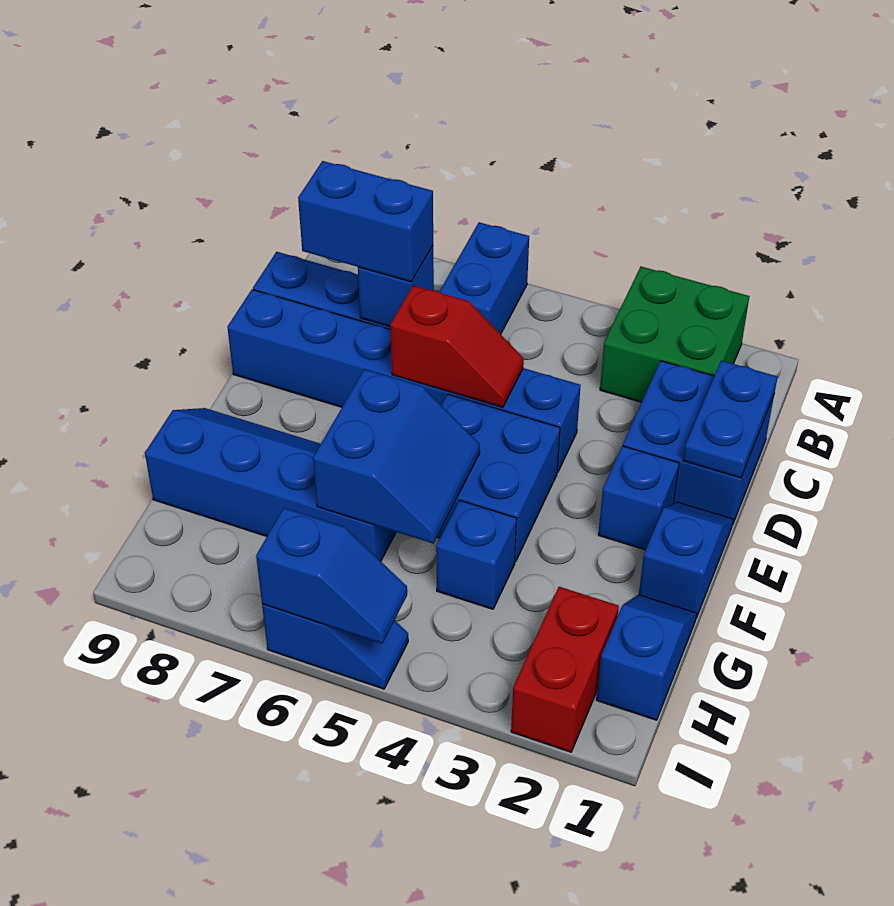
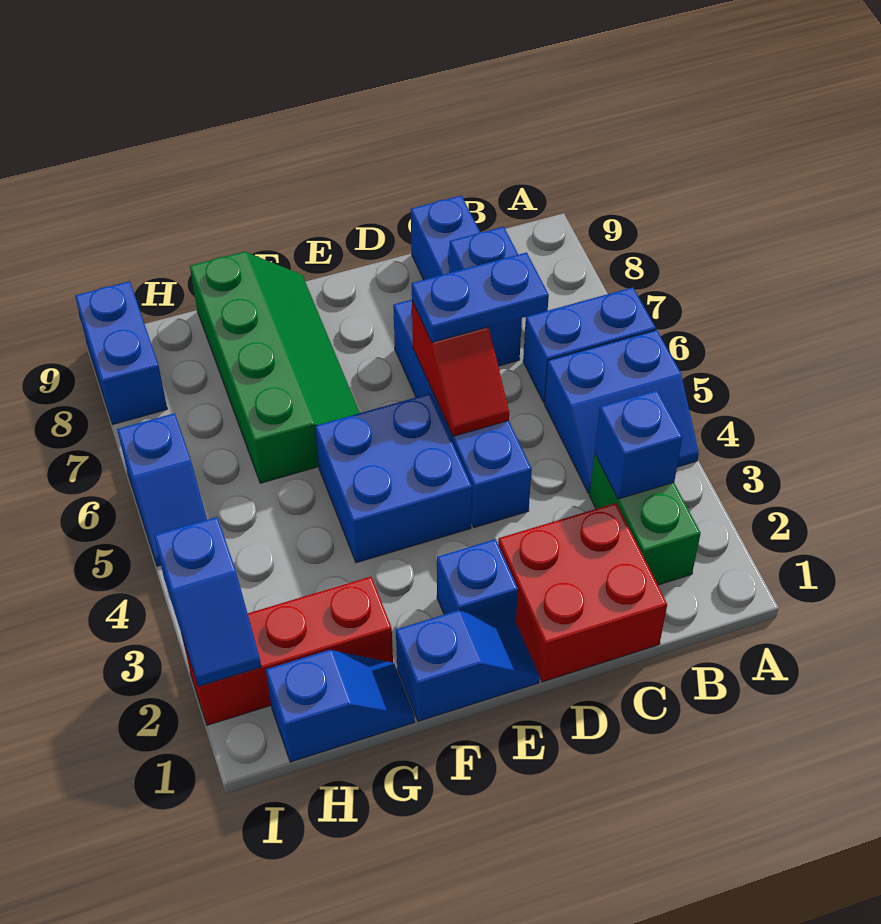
green 2x2 brick [600,267,749,402] -> green 1x2 brick [589,453,701,585]
blue 2x2 brick [623,361,774,525] -> red 2x2 brick [498,503,667,682]
blue 1x2 plate [683,361,777,478] -> blue 1x2 plate moved to [412,252,549,342]
blue 1x2 brick [298,161,433,282] -> blue 1x2 brick moved to [75,281,167,424]
blue 1x6 brick [227,290,581,472] -> blue 1x4 brick [393,300,532,528]
blue 2x2 slope [313,369,480,544] -> blue 2x2 slope moved to [544,330,699,493]
blue 2x4 slope [145,408,396,561] -> green 2x4 slope [190,252,360,483]
blue 1x1 brick [436,500,517,609] -> blue 1x1 brick moved to [595,390,682,499]
red 1x2 brick [511,587,619,752] -> red 1x3 brick [182,577,393,725]
blue 1x2 slope [256,508,407,643] -> blue 1x2 slope moved to [154,517,261,686]

